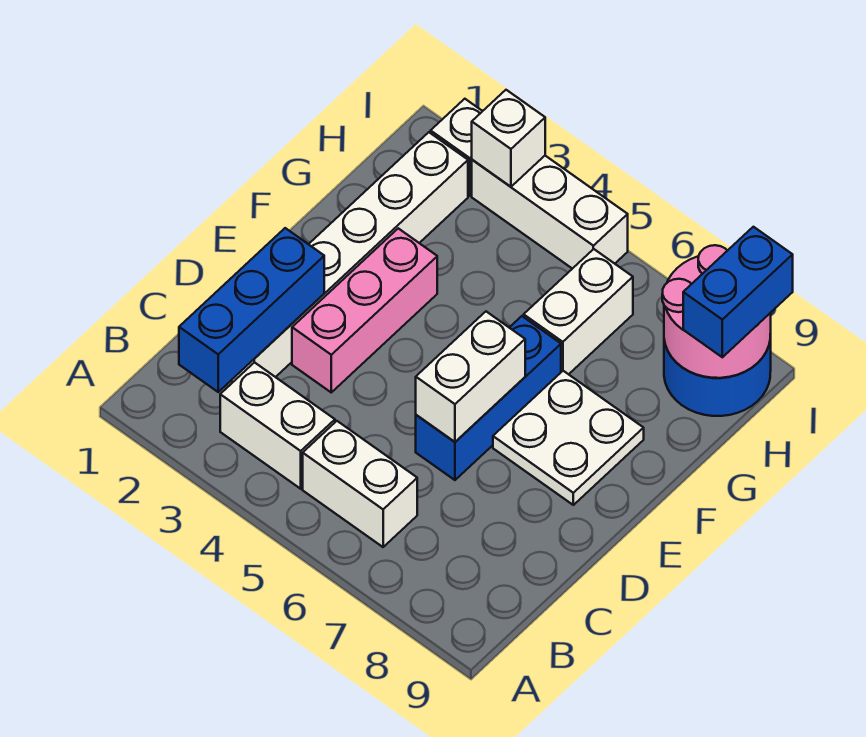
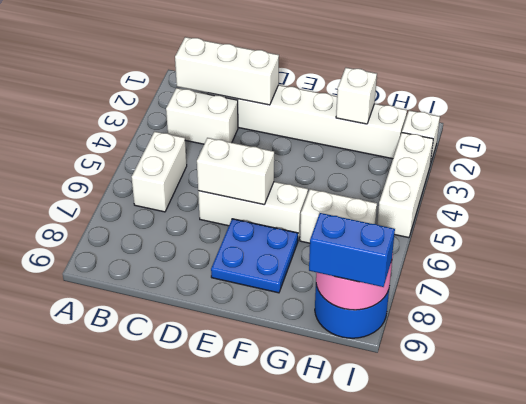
blue 1x3 brick [179,228,324,392] -> white 1x3 brick [175,37,279,105]
white 1x2 brick [220,362,335,489] -> white 1x2 brick turned to [166,88,238,144]
pink 1x3 brick [292,228,437,392] -> none
blue 1x3 brick [416,316,561,480] -> white 1x3 brick [198,182,308,240]
white 2x2 plate [493,371,644,505] -> blue 2x2 plate [211,219,298,293]
white 1x1 brick [472,90,545,187] -> white 1x1 brick moved to [336,68,377,124]

